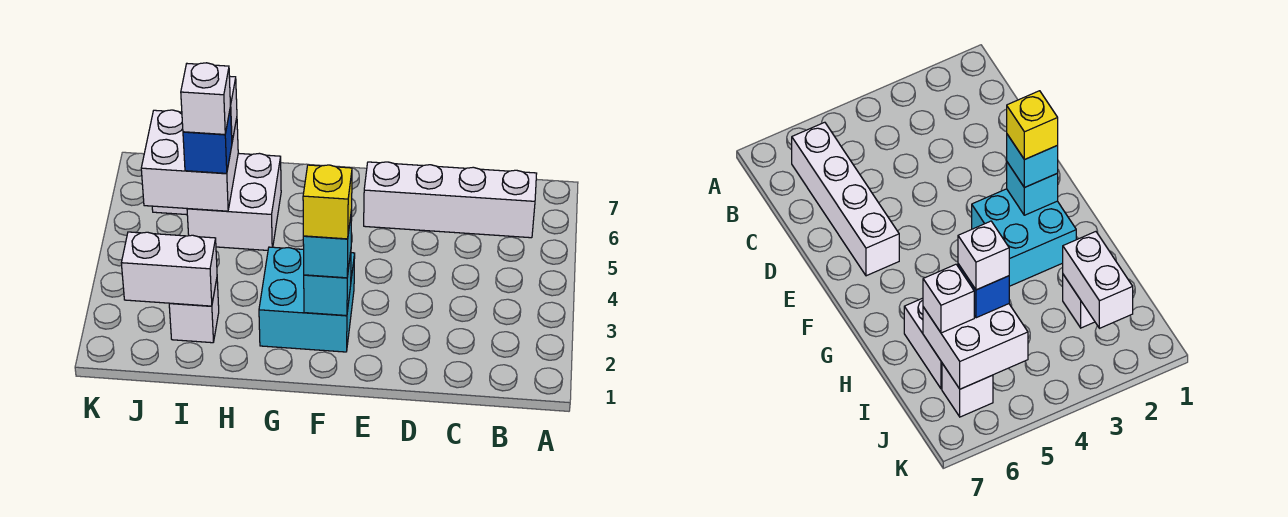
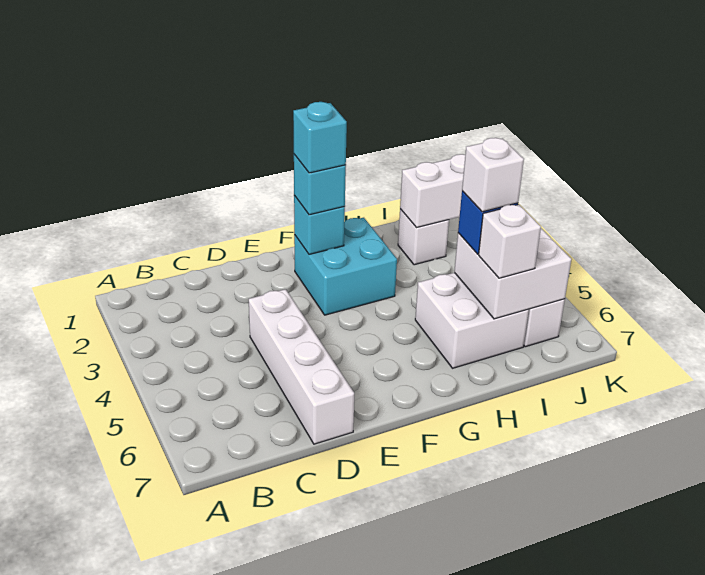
white 1x4 brick [364,162,537,238] -> white 1x4 brick turned to [249,289,354,444]
yellow 1x1 brick [303,165,352,239] -> cyan 1x1 brick [293,102,347,173]

